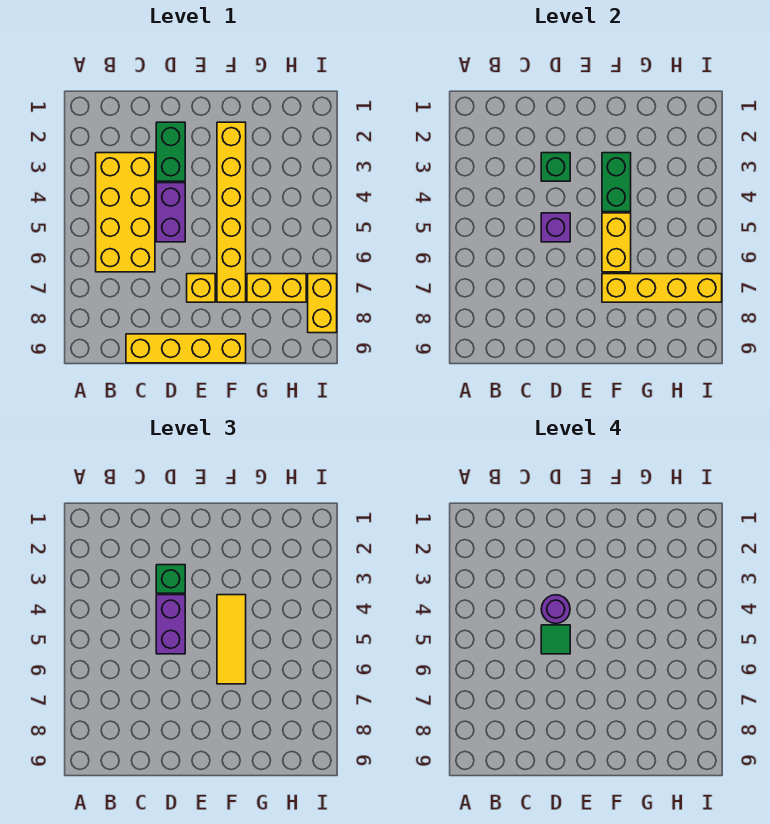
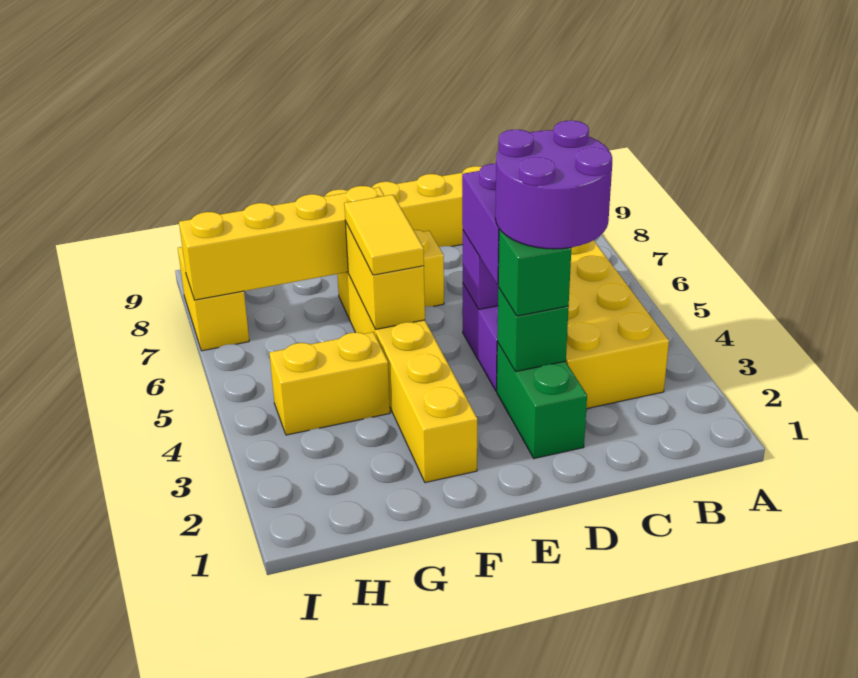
purple 1x1 round brick [541,595,570,624] -> purple 2x2 round brick [495,121,612,249]
green 1x1 tile [541,625,570,654] -> none
green 1x2 brick [602,153,631,212] -> none
yellow 1x3 tile [217,595,246,684] -> yellow 1x2 tile [344,195,424,275]
yellow 1x2 brick [247,274,306,302] -> yellow 1x2 brick moved to [269,332,390,435]

